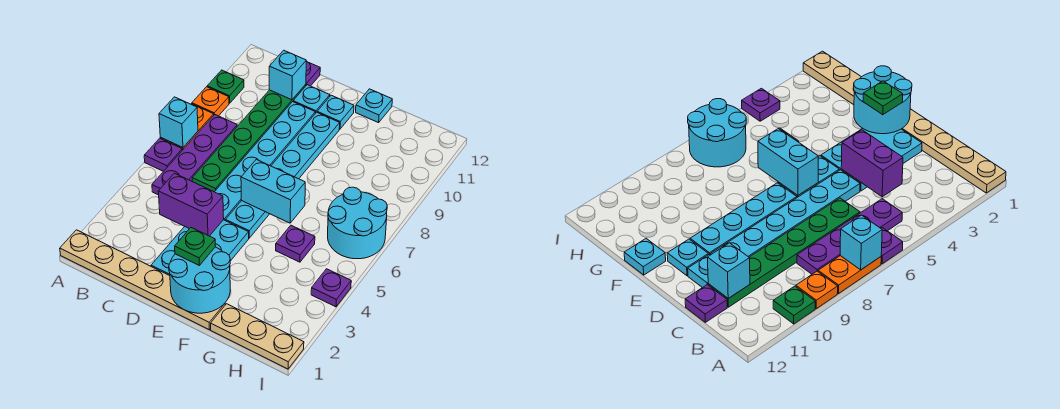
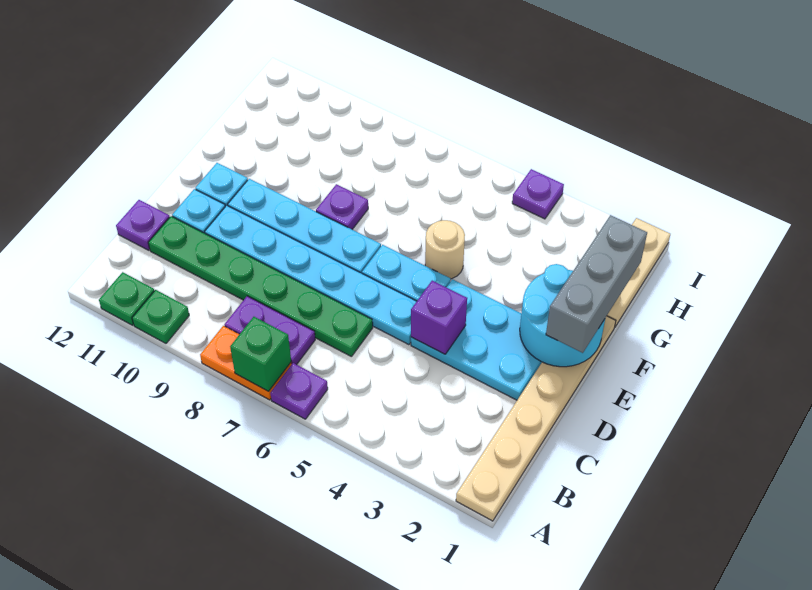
cyan 1x1 brick [159,97,198,148] -> green 1x1 brick [230,317,291,391]
orange 1x1 plate [192,87,229,116] -> none
purple 1x4 plate [152,115,237,195] -> purple 1x2 plate [225,296,315,365]
purple 1x2 brick [158,173,224,236] -> purple 1x1 brick [411,281,467,354]
cyan 1x1 brick [269,50,306,100] -> none
none -> grey 1x3 brick [546,215,647,353]
green 1x1 plate [175,228,215,265] -> green 1x1 plate moved to [99,272,154,325]
cyan 1x2 brick [241,159,305,223] -> none
none -> tan 1x1 round brick [425,220,465,279]
cyan 1x1 plate [356,89,392,123] -> none
purple 1x1 plate [276,225,315,262] -> purple 1x1 plate moved to [316,184,368,229]
cyan 2x2 round brick [328,187,387,259] -> none

